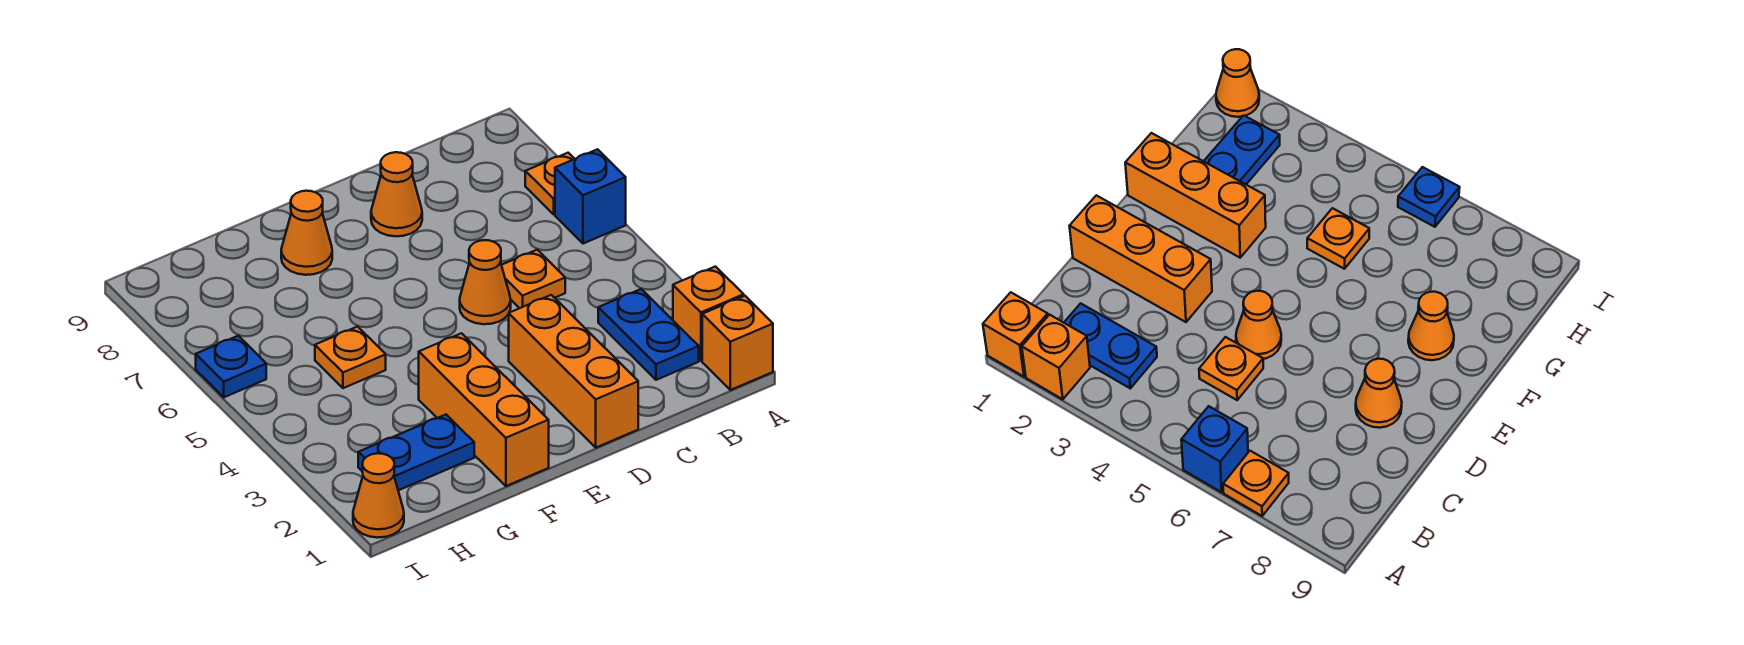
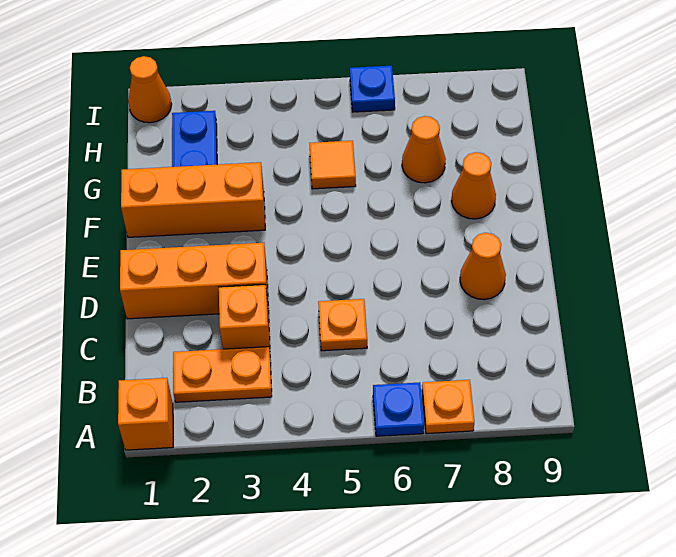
orange 1x1 brick [673,267,744,361] -> orange 1x1 brick moved to [219,285,270,349]
blue 1x1 brick [555,149,626,244] -> blue 1x1 plate [373,382,424,436]
blue 1x2 plate [598,289,699,380] -> orange 1x2 plate [173,347,272,402]
orange 1x1 cone [460,240,511,324] -> orange 1x1 cone moved to [402,116,446,183]
orange 1x1 plate [315,327,386,388] -> orange 1x1 tile [310,141,356,189]

